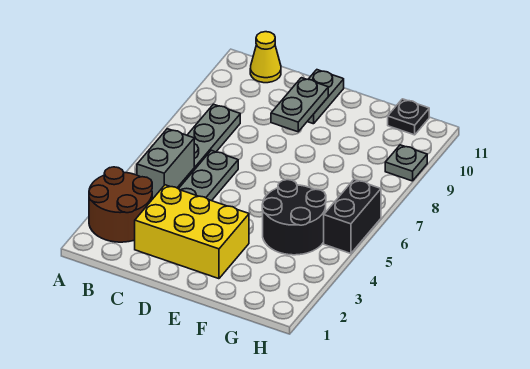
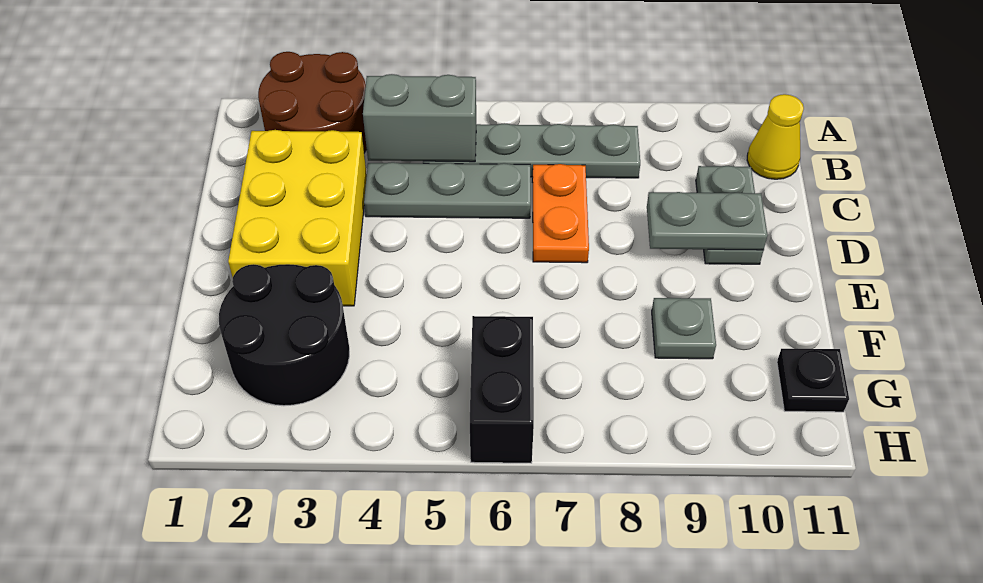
none -> orange 1x2 plate [532,164,589,263]
grey 1x2 plate [307,70,344,124] -> grey 1x2 plate turned to [696,166,763,264]
black 2x2 round brick [262,180,326,255] -> black 2x2 round brick moved to [219,264,349,406]
black 1x2 brick [324,179,381,254] -> black 1x2 brick turned to [470,316,534,463]
grey 1x1 plate [385,145,427,181] -> grey 1x1 plate moved to [652,298,716,359]

